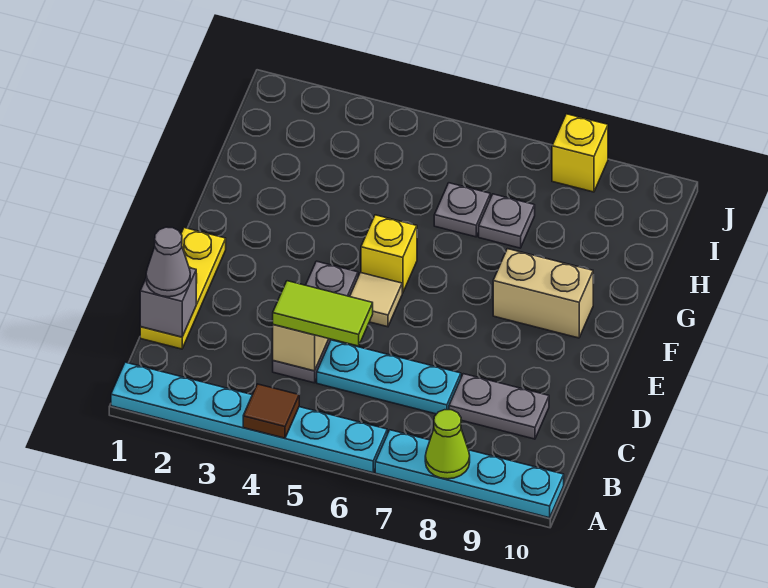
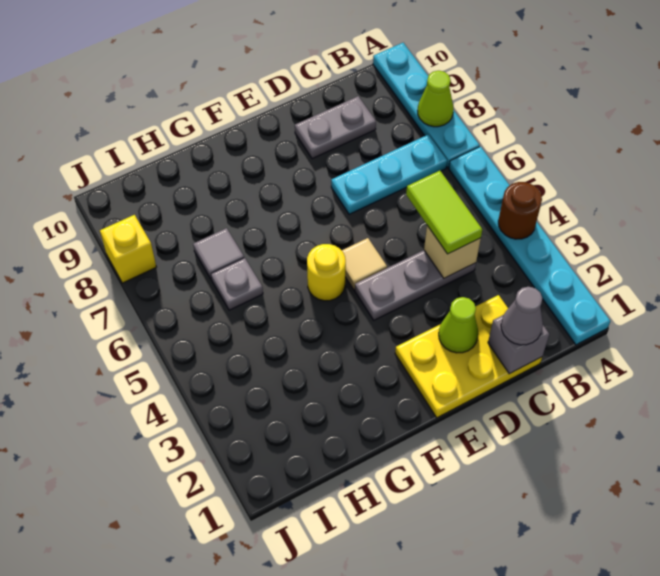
brown 1x1 tile [243,384,299,438] -> brown 1x1 round brick [498,182,542,239]
yellow 1x3 plate [140,228,226,349] -> yellow 2x3 plate [395,295,542,418]
cyan 1x3 plate [317,340,461,414] -> cyan 1x3 plate turned to [331,134,447,214]
grey 1x2 plate [449,374,549,439] -> grey 1x2 plate turned to [295,96,376,159]
none -> lime 1x1 cone [439,297,478,353]
yellow 1x1 brick [361,215,417,293] -> yellow 1x1 round brick [307,244,346,301]
tan 1x2 brick [493,249,593,338] -> none
grey 1x1 plate [479,194,535,248] -> grey 1x1 tile [193,228,244,280]

